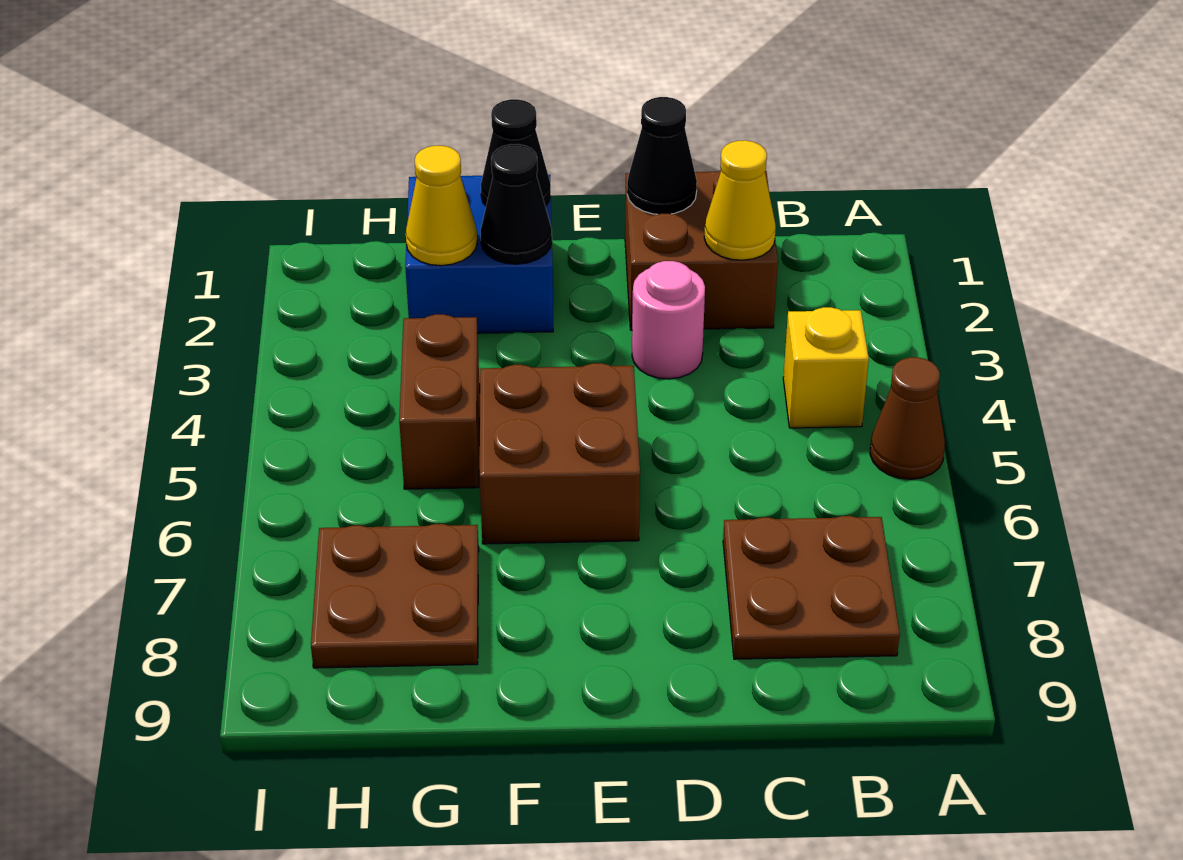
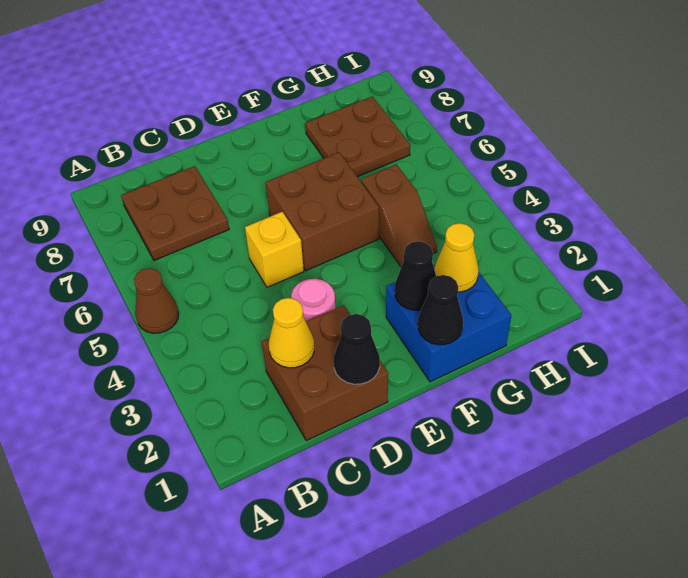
yellow 1x1 brick [783,307,869,428] -> yellow 1x1 brick moved to [245,212,304,287]
brown 1x2 brick [399,314,480,489] -> brown 1x2 slope [361,164,437,267]

